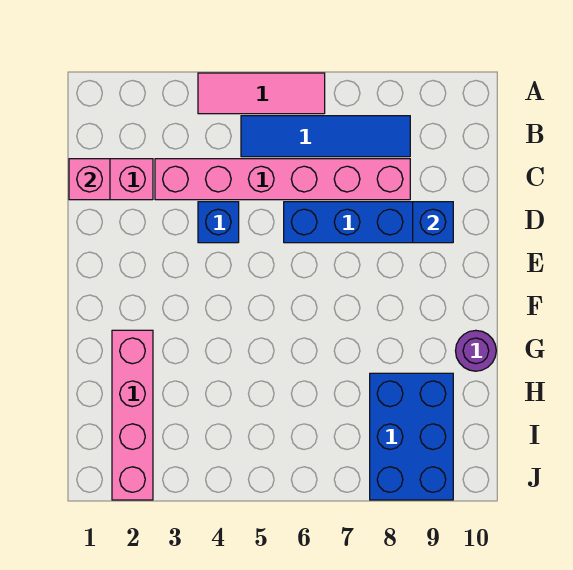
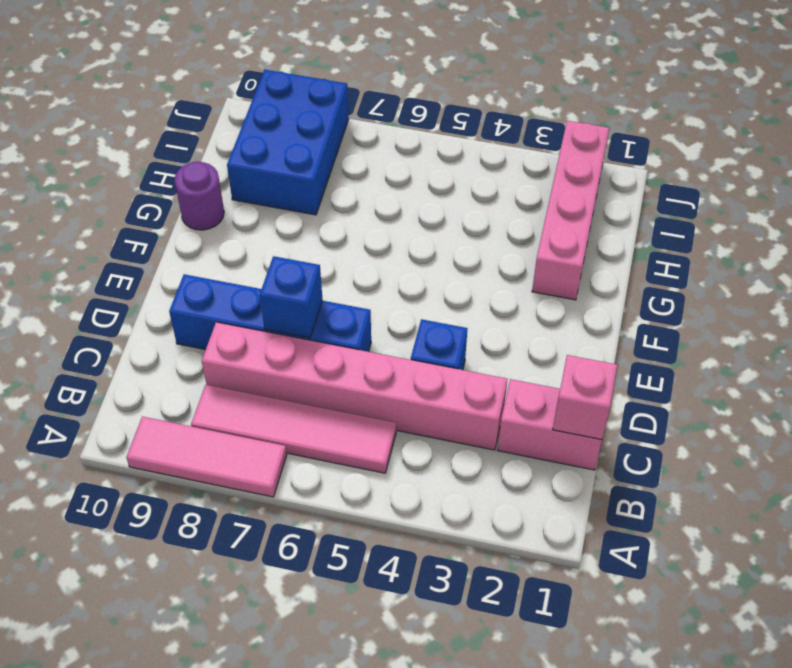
pink 1x3 tile [198,73,325,114] -> pink 1x3 tile moved to [126,417,287,497]
blue 1x4 tile [241,116,410,157] -> pink 1x4 tile [191,385,396,473]
blue 1x1 brick [413,202,453,243] -> blue 1x1 brick moved to [260,256,323,338]

